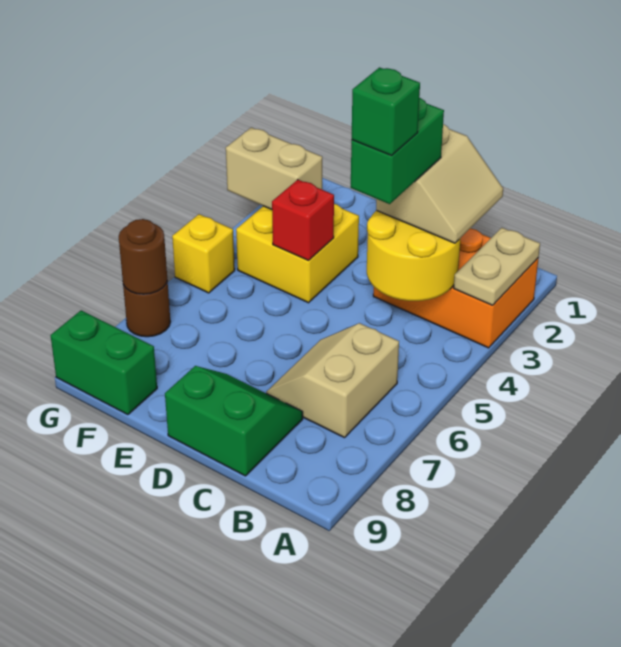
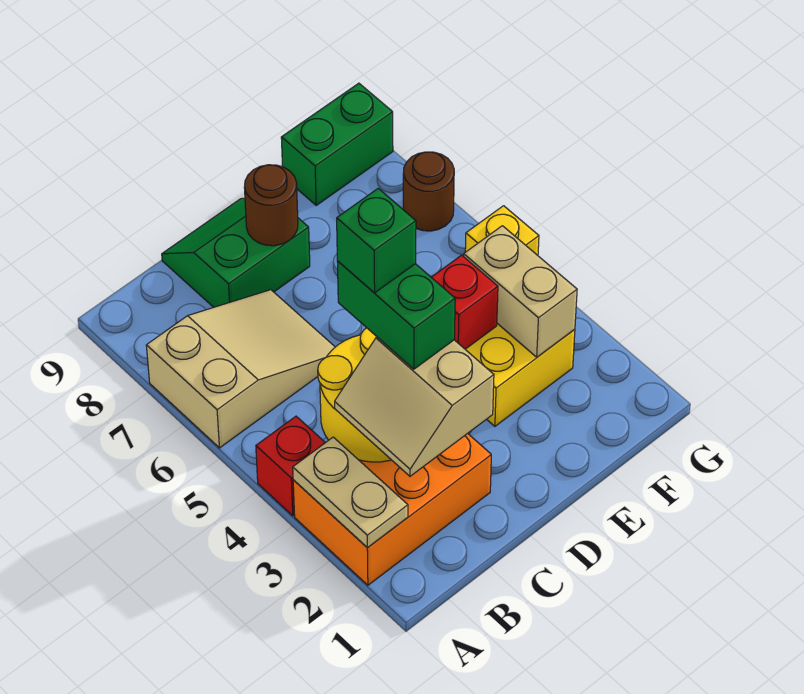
none -> red 1x1 brick [256,416,325,516]
tan 2x2 slope [266,323,399,438] -> tan 2x3 slope [146,290,335,448]
green 2x2 slope [165,366,303,476] -> green 2x2 slope turned to [162,198,310,307]
tan 1x2 brick [226,127,322,210] -> tan 1x2 brick turned to [464,226,577,357]
brown 1x1 round brick [119,219,167,294] -> brown 1x1 round brick moved to [244,165,298,246]

